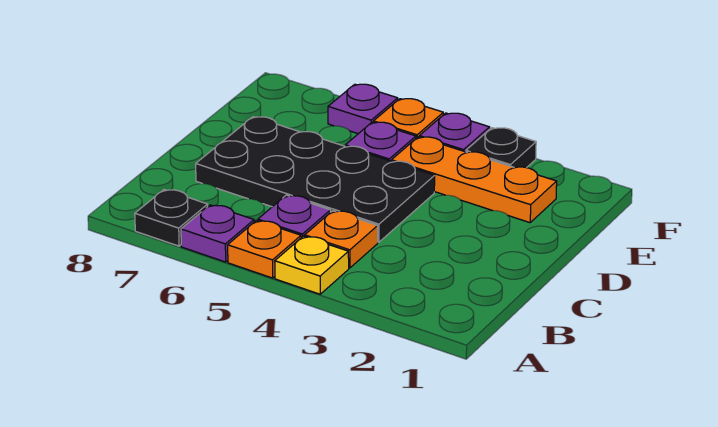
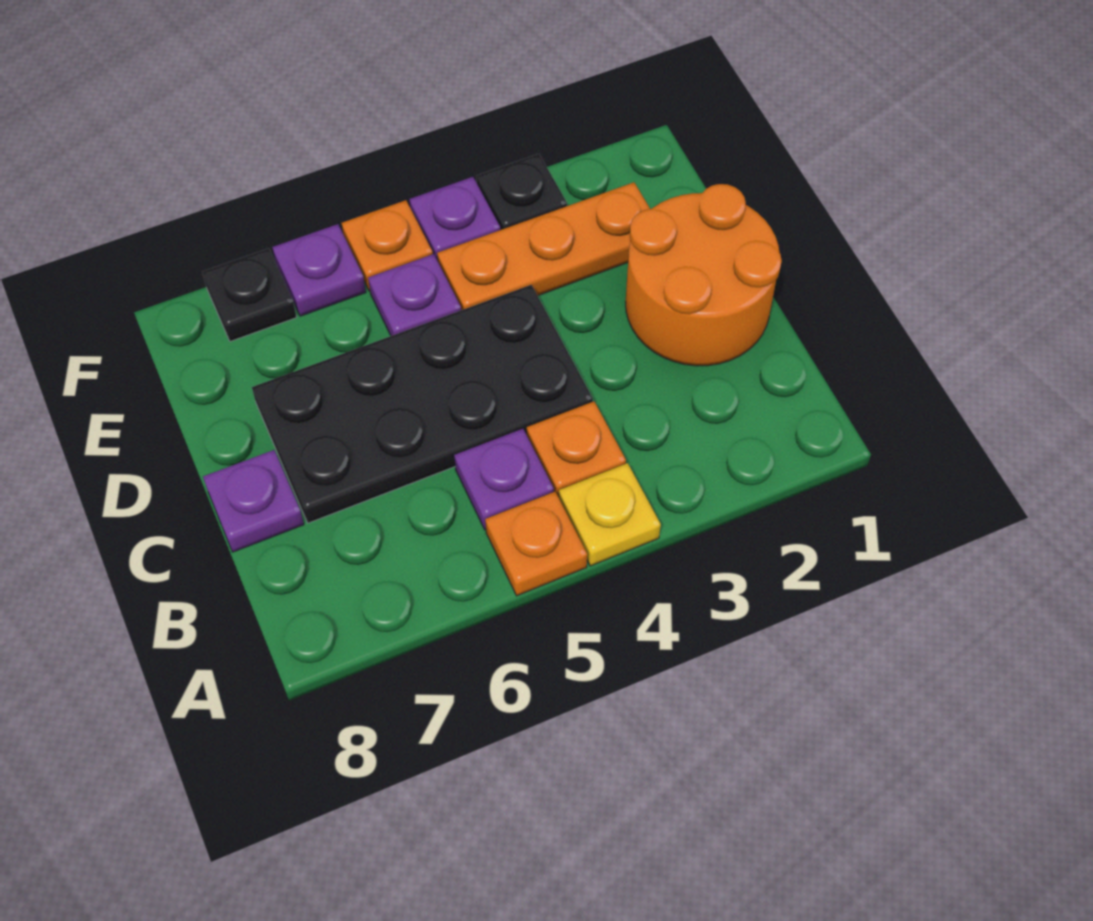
purple 1x1 plate [181,205,254,262] -> purple 1x1 plate moved to [203,450,304,552]
black 1x1 plate [135,190,208,246] -> black 1x1 plate moved to [202,248,296,341]
none -> orange 2x2 round brick [625,184,782,366]

